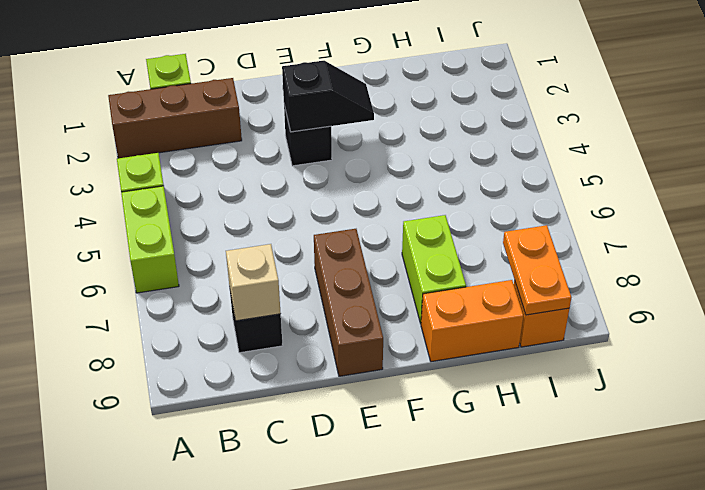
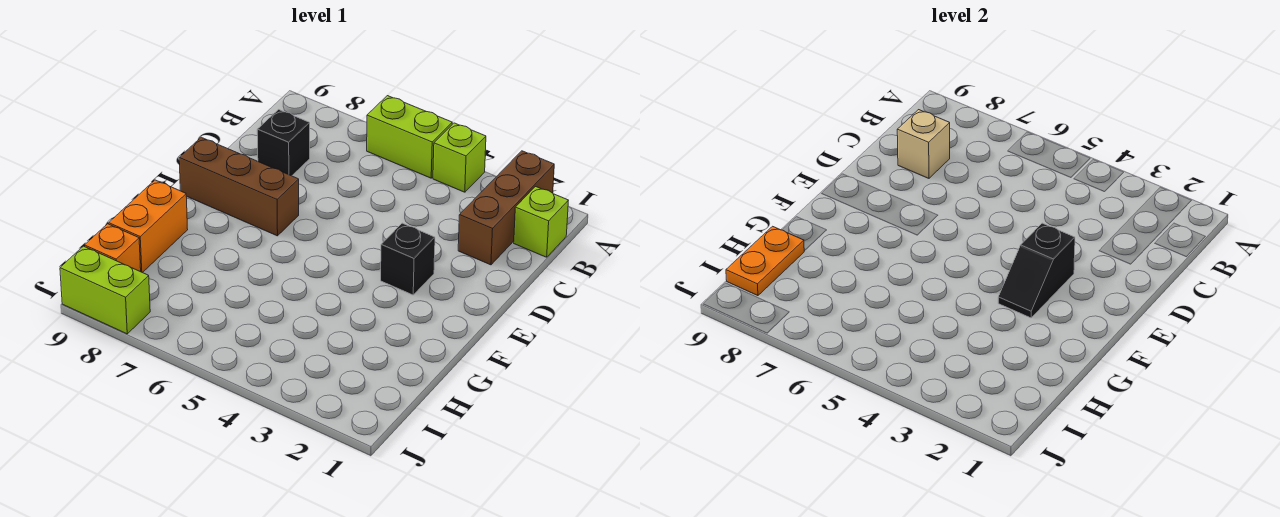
lime 1x2 brick [402,215,466,324] -> lime 1x2 brick moved to [60,246,150,334]
orange 1x2 plate [503,225,571,315] -> orange 1x2 plate turned to [726,226,804,296]

